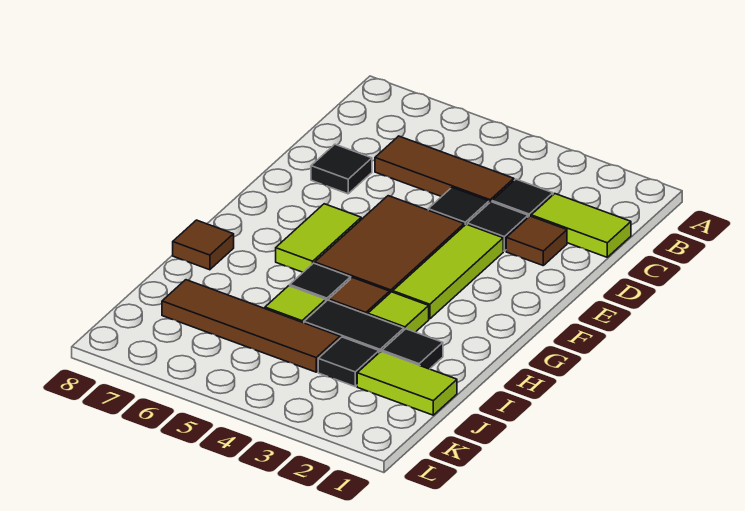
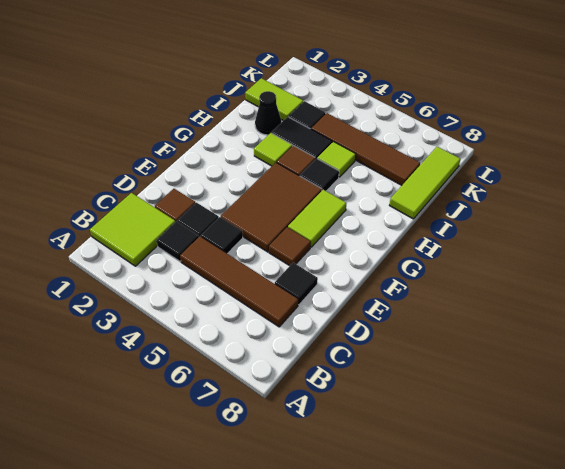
lime 1x2 tile [531,194,631,257] -> lime 2x2 tile [90,193,175,266]
brown 1x3 tile [375,136,514,203] -> brown 1x4 tile [180,236,298,327]
lime 1x3 tile [393,224,503,319] -> lime 1x3 tile moved to [389,147,461,219]
brown 1x1 tile [173,220,234,270] -> brown 1x1 tile moved to [269,227,311,266]
black 1x1 tile [382,329,443,369] -> black 1x1 cone [255,91,281,135]

